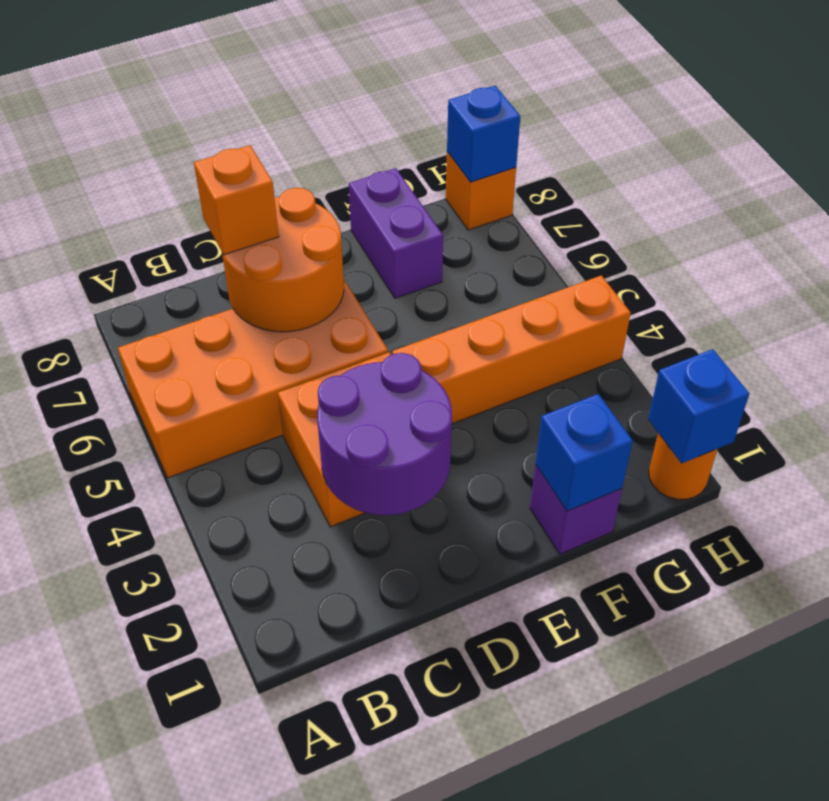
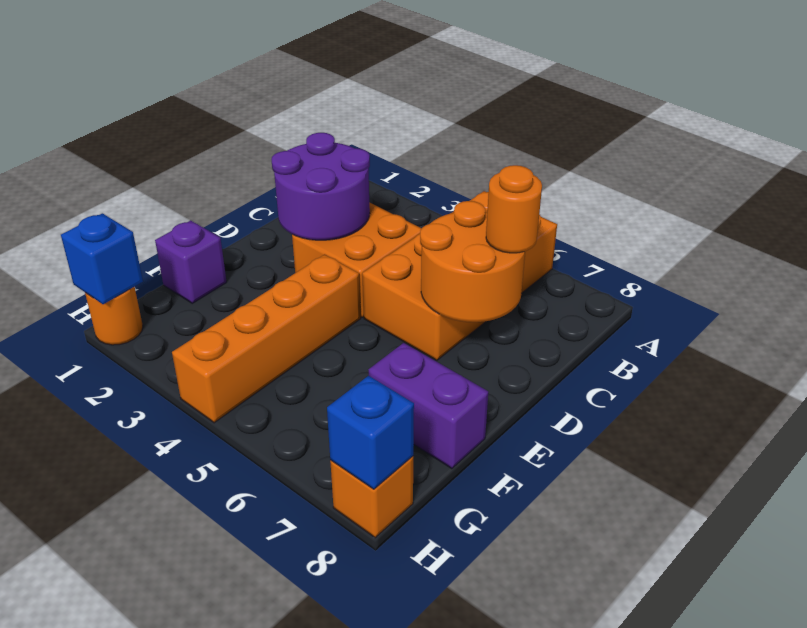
orange 1x1 brick [194,145,279,255] -> orange 1x1 round brick [486,165,542,253]
blue 1x1 brick [536,394,633,511] -> none

